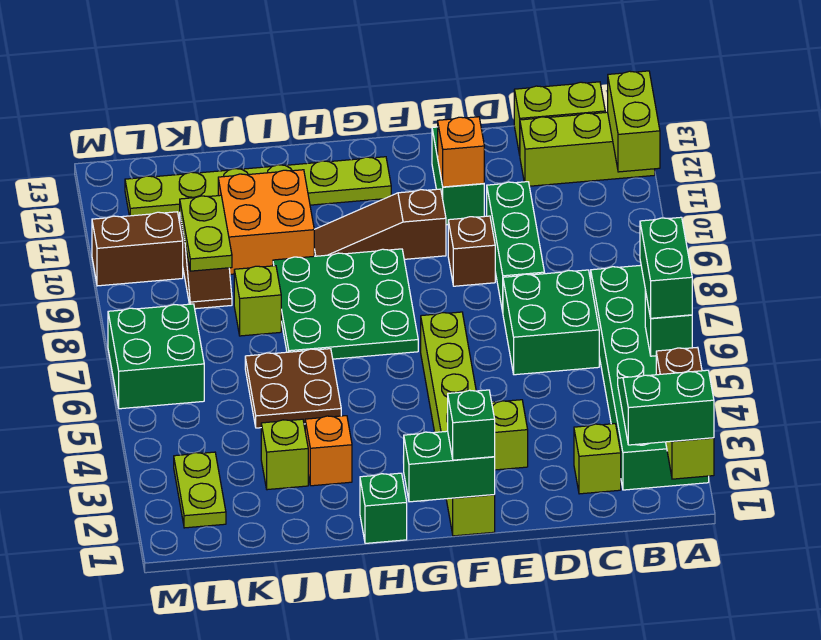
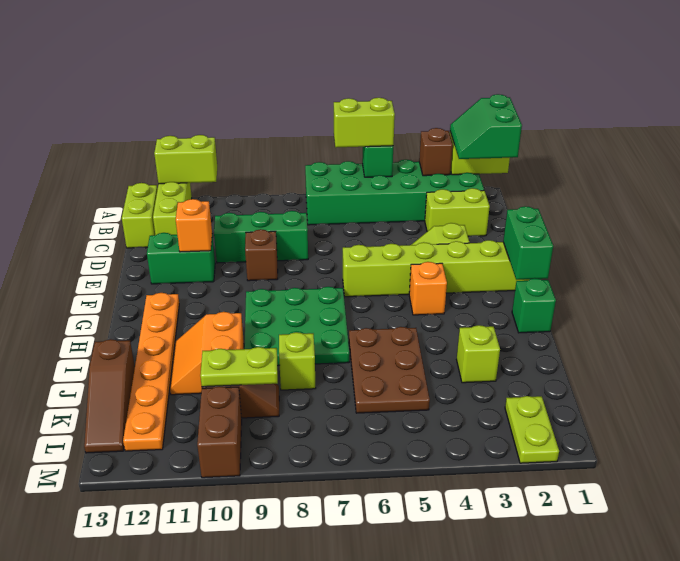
green 1x2 brick [640,217,692,318] -> lime 1x2 brick [334,98,395,147]
lime 1x1 brick [574,424,621,494] -> lime 1x2 brick [425,188,490,236]
green 2x2 brick [503,270,599,375] -> none
green 1x1 brick [448,390,495,460] -> none
brown 1x3 slope [314,189,446,259] -> brown 1x3 slope moved to [84,339,135,453]
lime 1x6 plate [125,157,391,217] -> orange 1x6 plate [123,293,179,451]
orange 1x1 brick [305,416,352,486] -> orange 1x1 brick moved to [409,262,447,315]
brown 2x2 plate [245,349,341,428] -> brown 2x3 plate [349,327,430,413]
orange 2x2 brick [218,170,314,274] -> orange 2x2 slope [170,312,244,395]
lime 1x2 plate [174,452,226,528] -> lime 1x2 plate turned to [505,396,559,463]
green 2x2 brick [108,304,204,409] -> none

